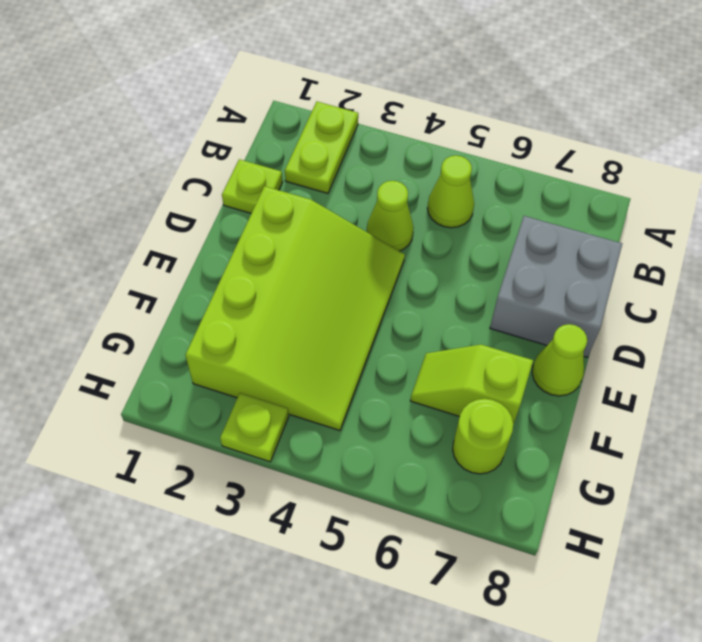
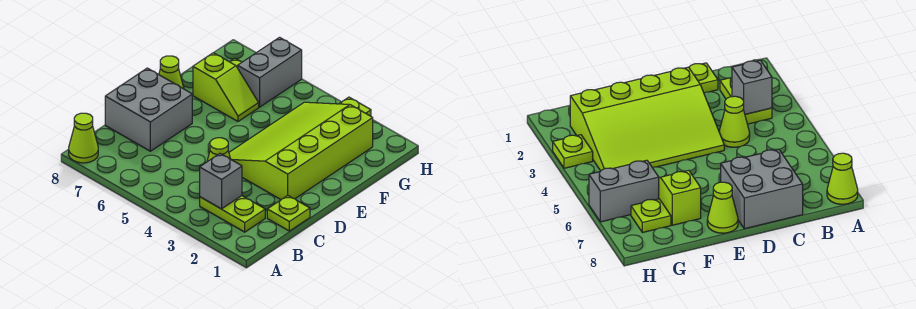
lime 1x2 plate [285,102,358,193] -> lime 1x2 plate turned to [200,196,265,232]
none -> grey 1x1 brick [200,154,242,209]
lime 1x1 cone [427,155,474,228] -> lime 1x1 cone moved to [69,113,98,163]
none -> grey 1x2 brick [238,37,302,107]
lime 1x1 round brick [453,399,513,474] -> lime 1x1 plate [631,199,671,233]

